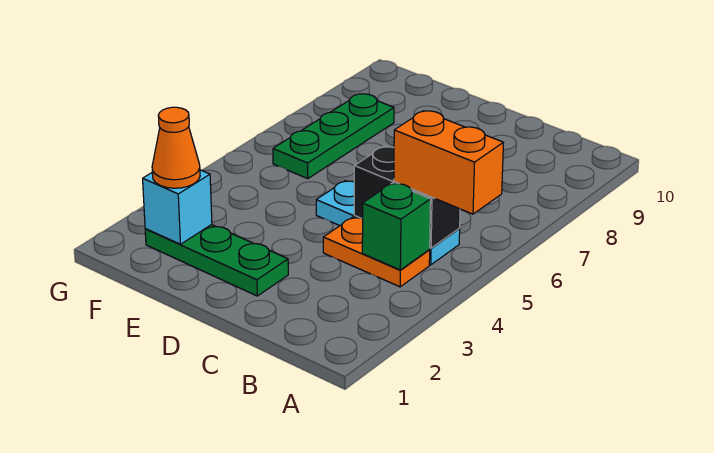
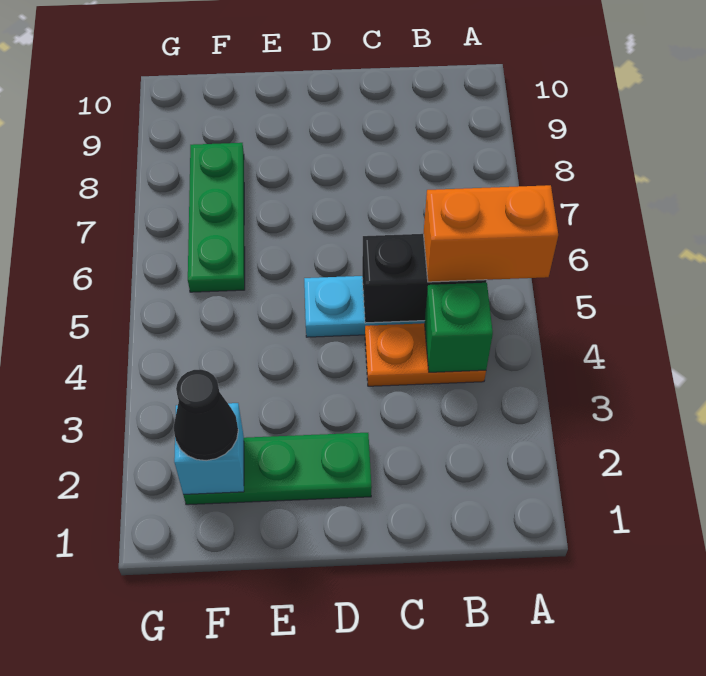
orange 1x1 cone [152,107,200,188] -> black 1x1 cone [174,369,238,461]

